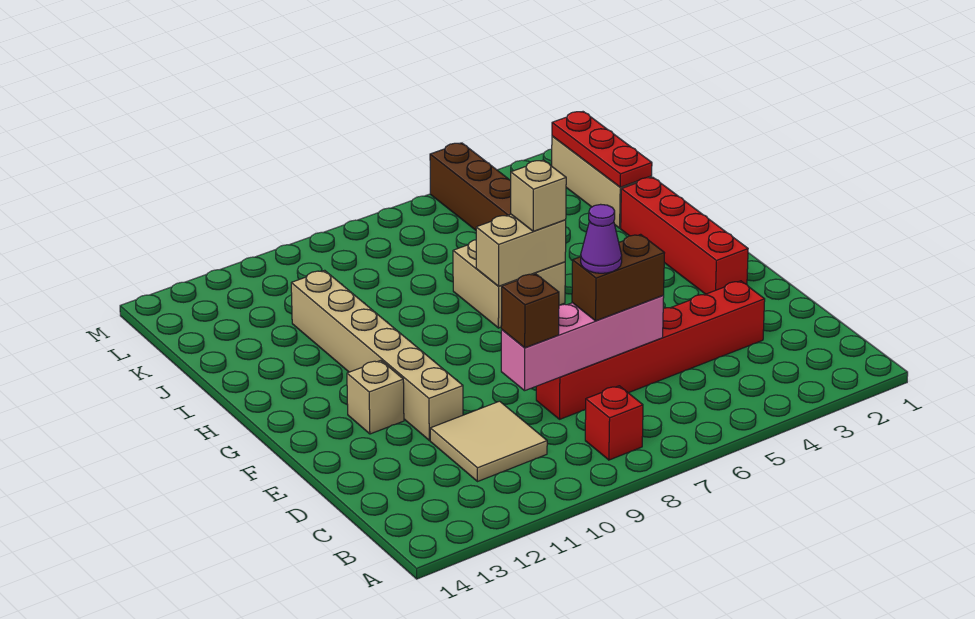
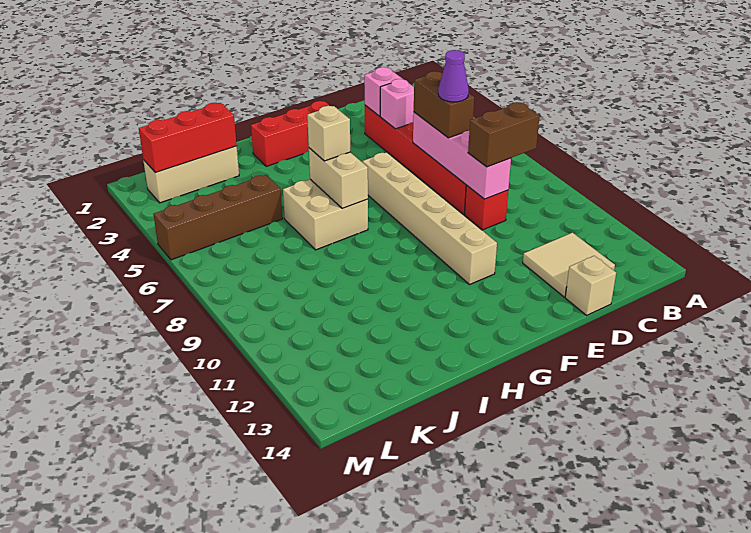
red 1x1 brick [585,386,643,460] -> red 1x1 brick moved to [464,185,508,230]
tan 2x2 tile [430,401,547,482] -> tan 2x2 tile moved to [523,233,615,297]
none -> pink 1x1 brick [364,67,402,116]
none -> pink 1x1 brick [380,79,414,129]
brown 1x1 brick [501,274,559,348] -> brown 1x2 brick [468,102,540,167]
tan 1x6 brick [291,270,463,440] -> tan 1x6 brick turned to [363,152,497,284]
red 1x4 brick [621,177,748,294] -> red 1x3 brick [251,101,330,166]
tan 1x1 brick [347,360,404,434] -> tan 1x1 brick moved to [565,256,616,315]
red 1x3 plate [552,112,652,187] -> red 1x3 brick [139,103,237,173]

